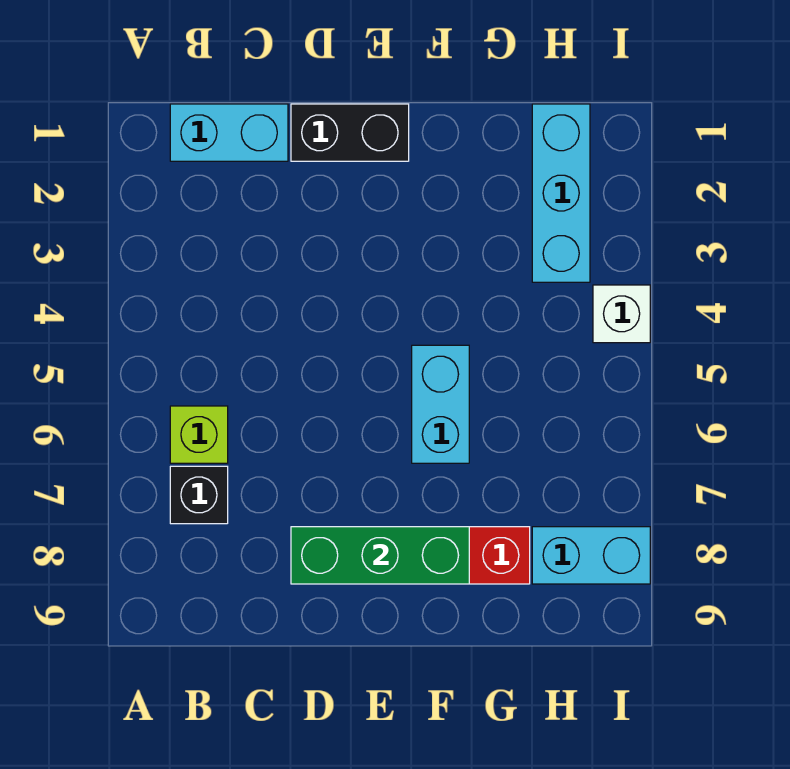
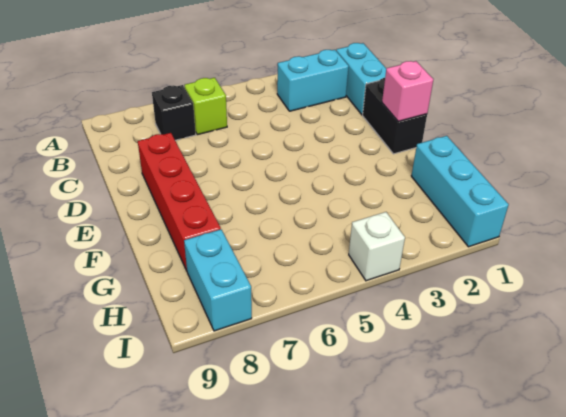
green 1x3 brick [291,527,469,584] -> none
none -> pink 1x1 brick [382,61,433,121]
cyan 1x2 brick [412,345,469,463] -> cyan 1x2 brick moved to [277,50,349,111]
cyan 1x3 brick [532,104,590,282] -> cyan 1x3 brick turned to [411,136,509,247]

